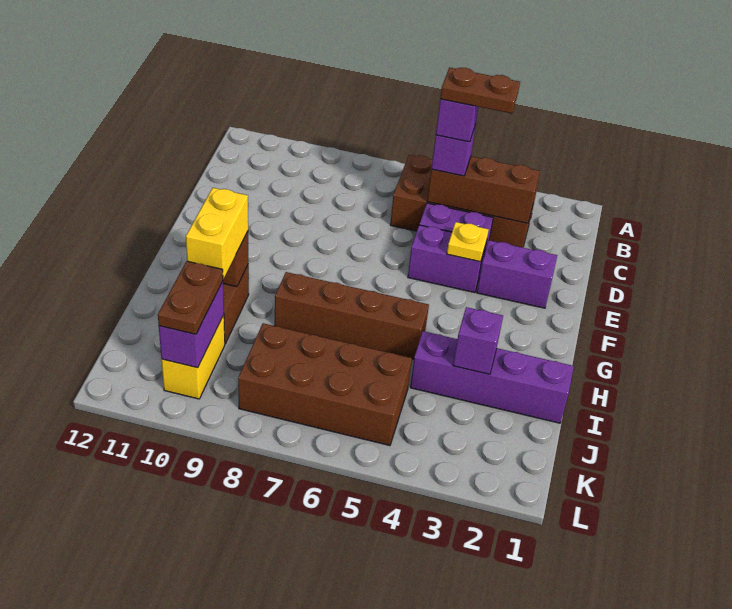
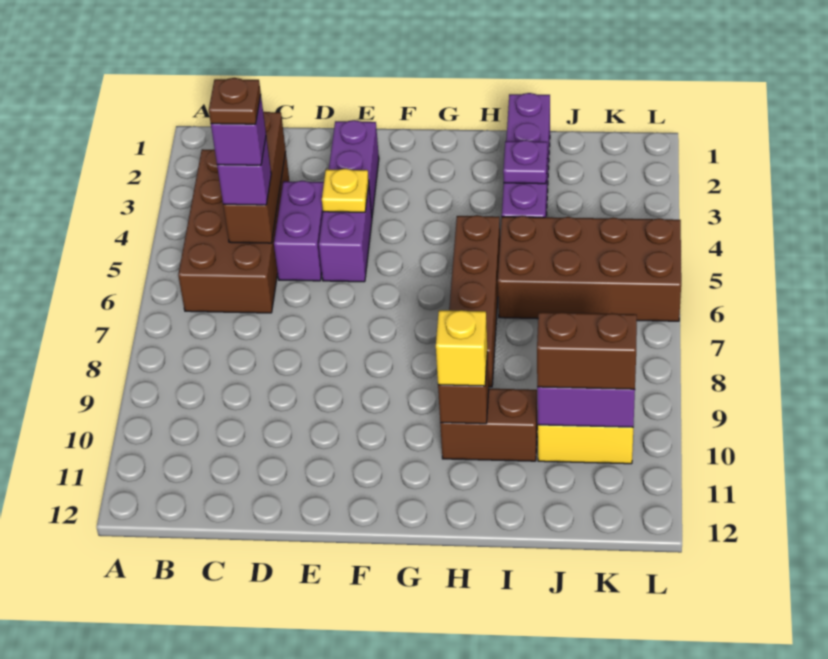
brown 1x2 plate [440,67,520,113] -> brown 1x1 plate [209,78,261,124]
yellow 1x2 brick [186,188,248,279] -> yellow 1x1 brick [436,310,487,386]
purple 1x1 brick [453,307,503,374] -> purple 1x1 plate [503,140,547,184]
brown 2x4 brick [238,323,412,446] -> brown 2x4 brick turned to [498,216,681,321]
brown 1x2 plate [158,261,223,334] -> brown 1x2 brick [537,312,637,389]

